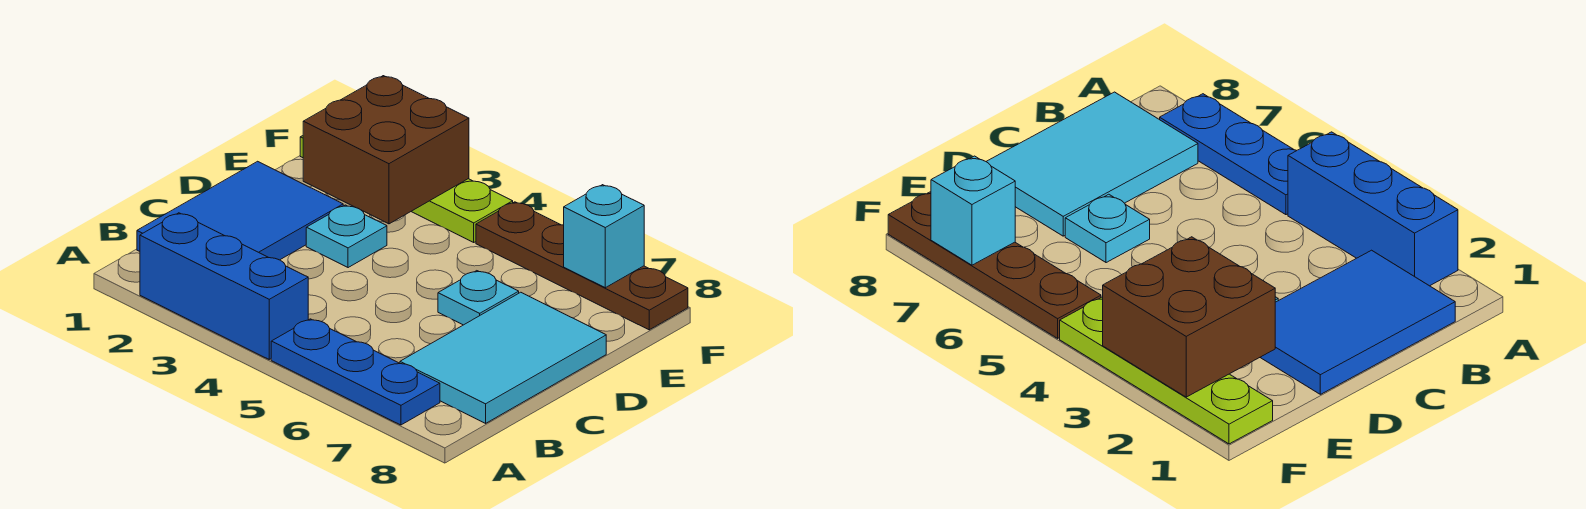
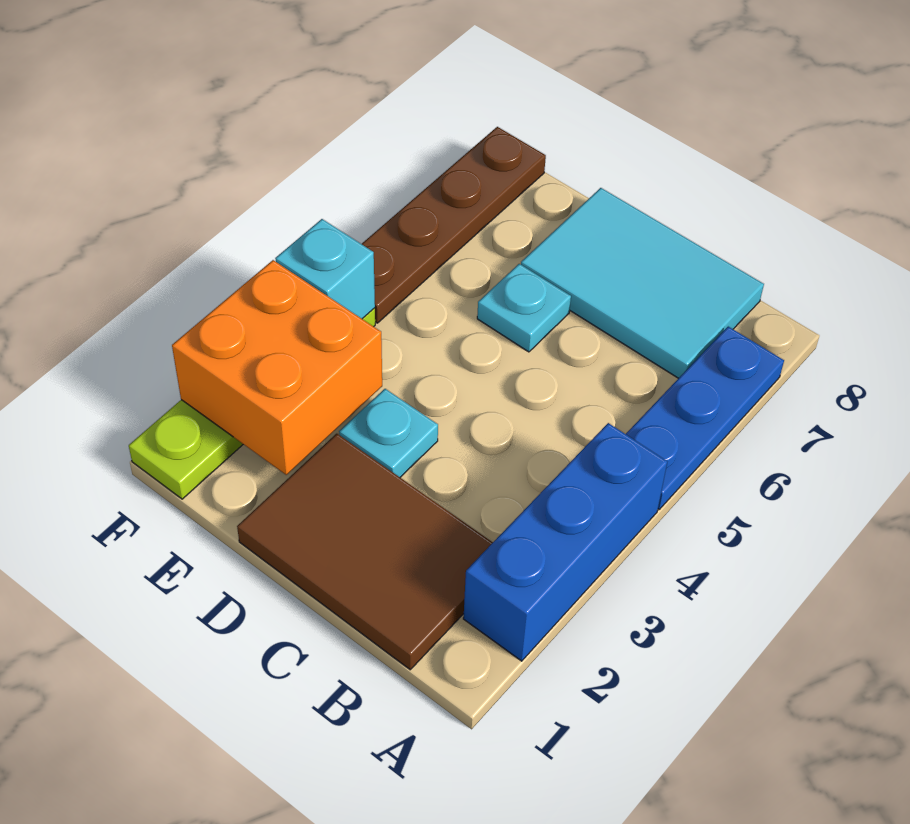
blue 2x3 tile [137,161,343,260] -> brown 2x3 tile [237,434,493,670]
brown 2x2 brick [303,76,469,224] -> orange 2x2 brick [172,260,382,475]
cyan 1x1 brick [564,185,644,288] -> cyan 1x1 brick moved to [275,219,375,319]

